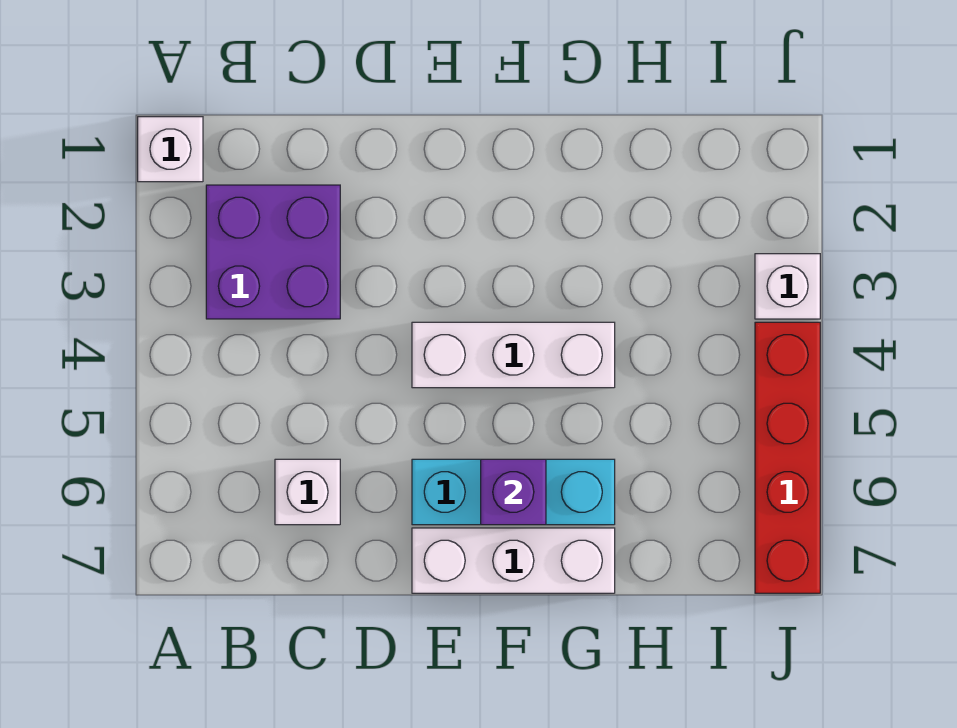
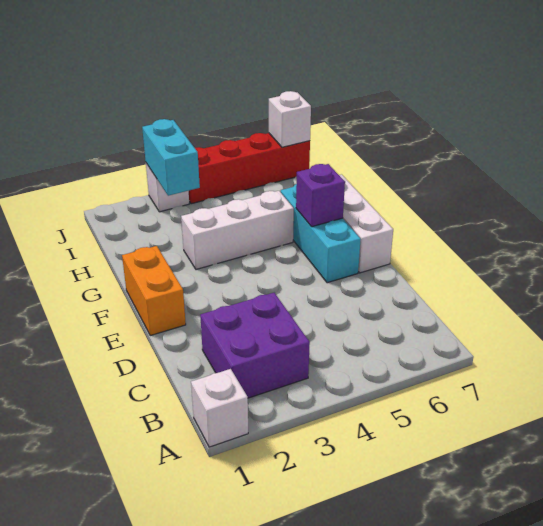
white 1x1 brick [275,459,340,525] -> white 1x1 brick moved to [269,91,311,147]
none -> orange 1x2 brick [122,246,186,335]
white 1x3 brick [412,322,615,388] -> white 1x3 brick turned to [181,191,294,269]
none -> cyan 1x2 brick [142,119,200,196]

